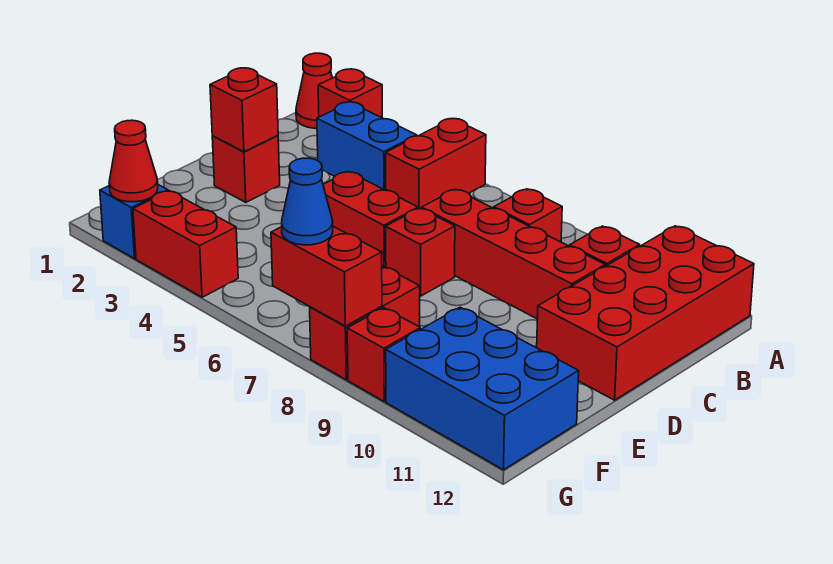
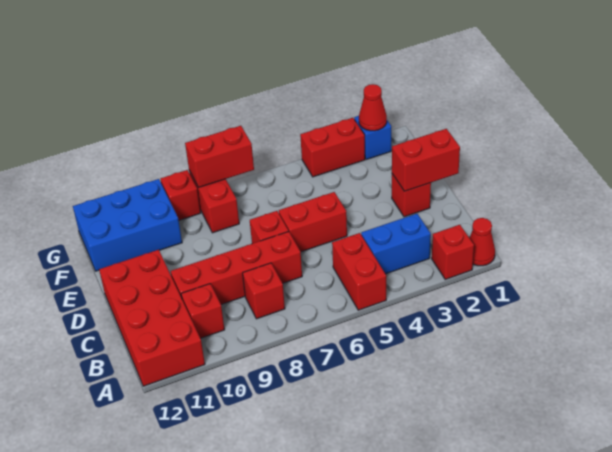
red 1x1 brick [210,68,278,152] -> red 1x2 brick [392,129,460,191]
blue 1x1 cone [282,158,333,245] -> none

